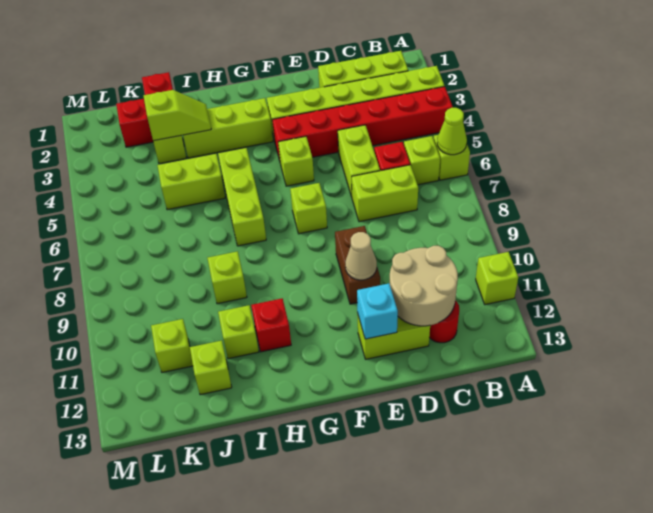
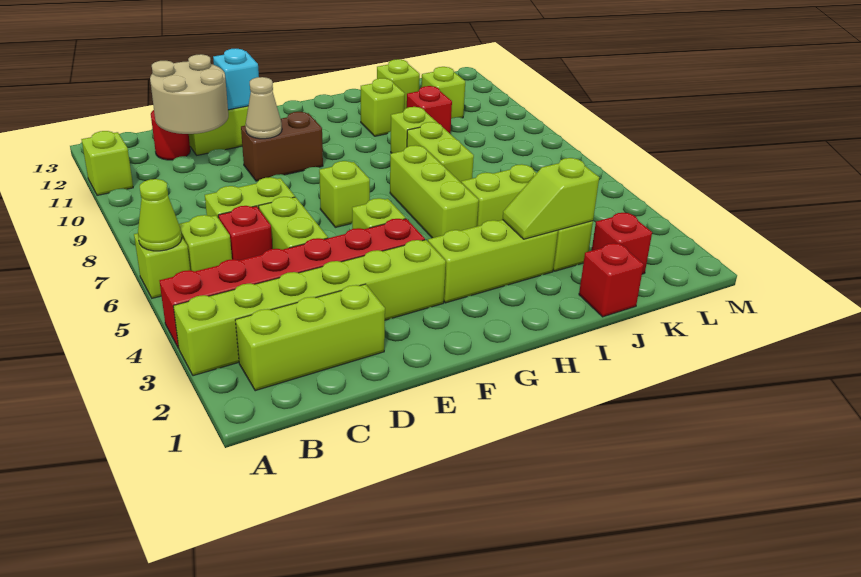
brown 1x2 brick [335,226,380,304] -> brown 1x2 brick turned to [241,112,323,181]
red 1x1 brick [251,299,291,352] -> red 1x1 brick moved to [407,86,452,133]
none -> lime 1x2 brick [407,122,474,182]

